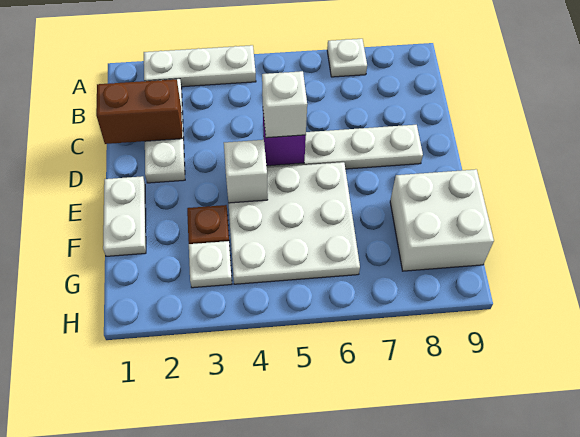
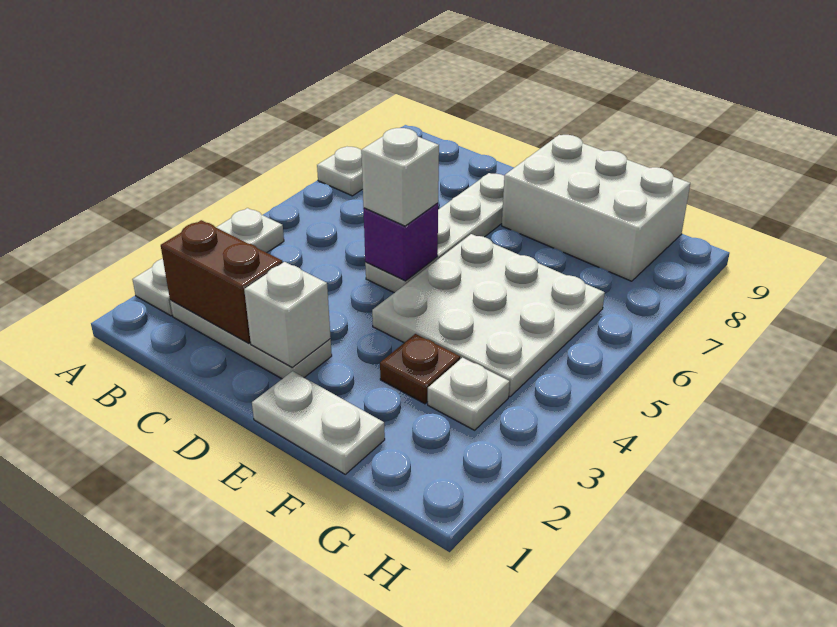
brown 1x2 brick [96,79,182,144] -> brown 1x2 brick turned to [161,220,283,343]
white 1x1 brick [224,139,268,203] -> white 1x1 brick moved to [244,262,331,367]
white 2x2 brick [390,169,494,271] -> white 2x3 brick [502,135,690,281]

